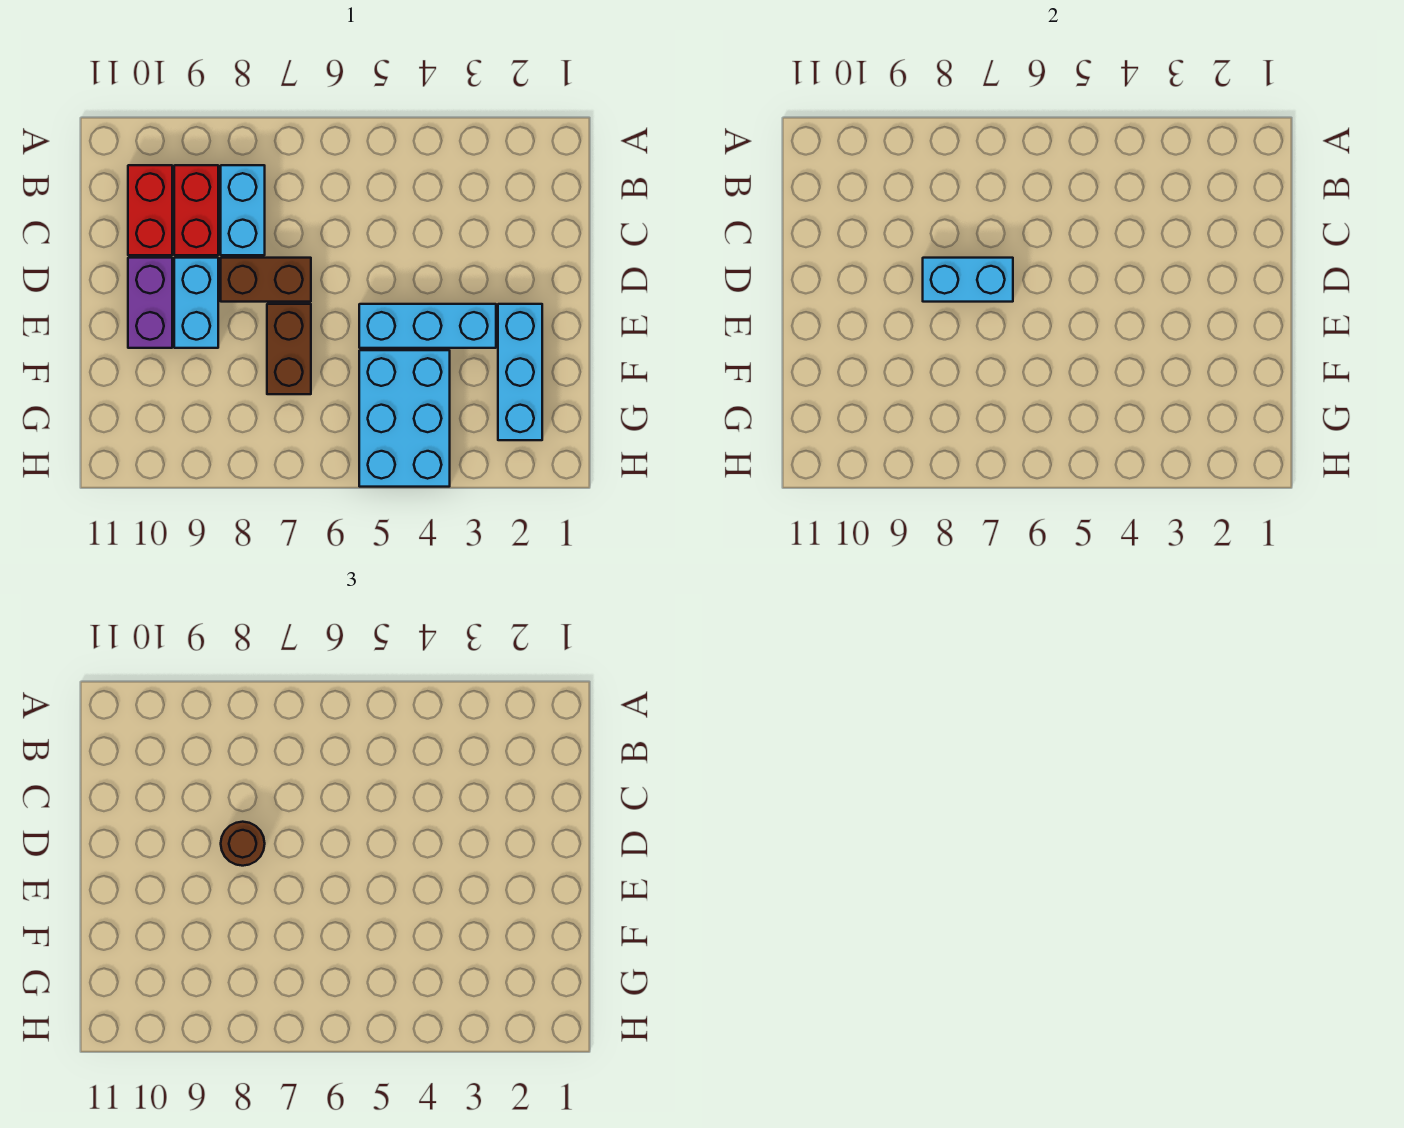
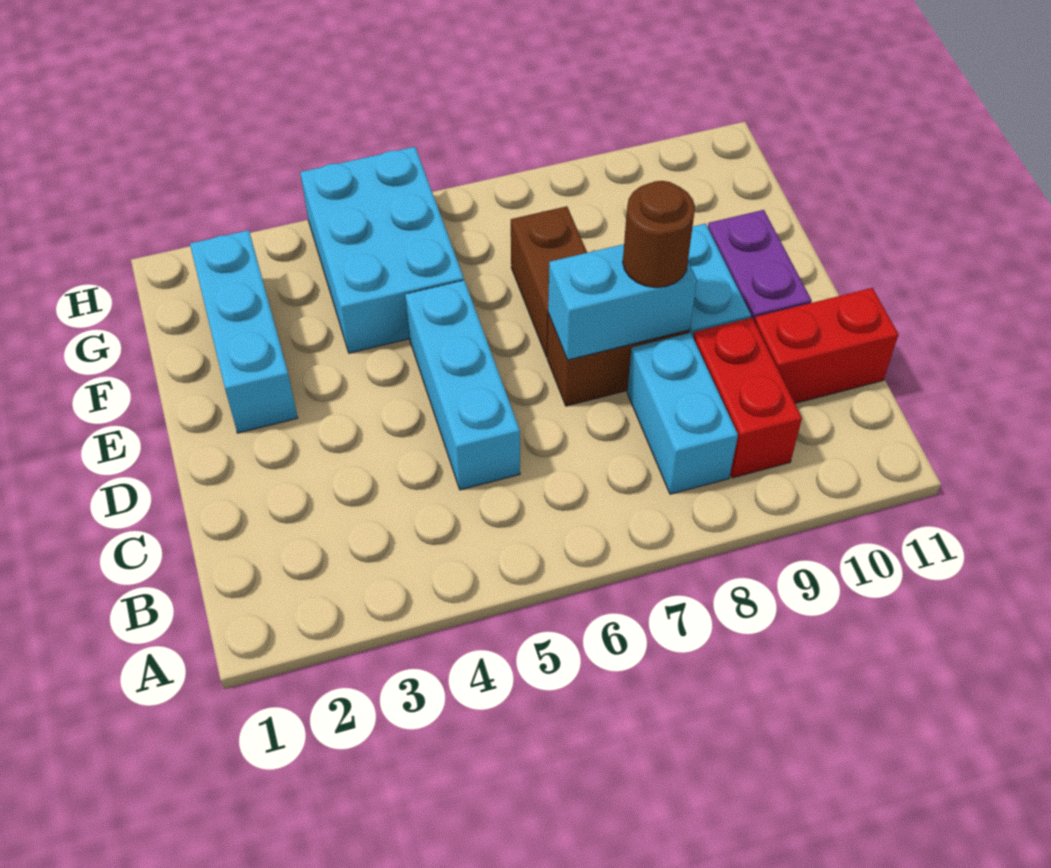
red 1x2 brick [128,165,172,255] -> red 1x2 brick turned to [754,288,899,403]
cyan 1x3 brick [359,304,496,348] -> cyan 1x3 brick turned to [405,280,520,490]

